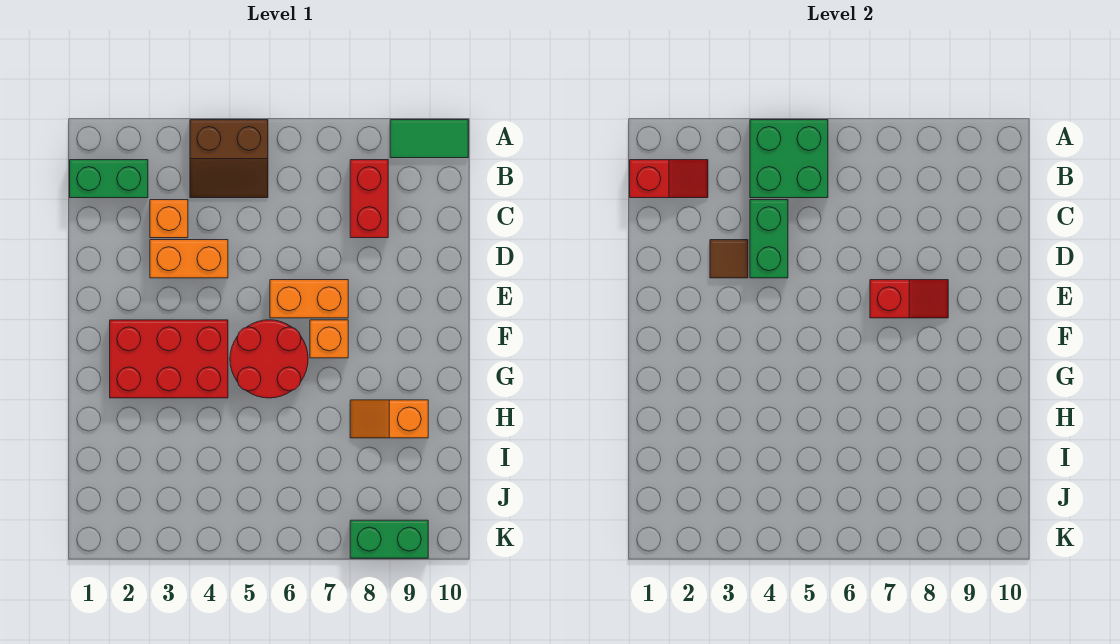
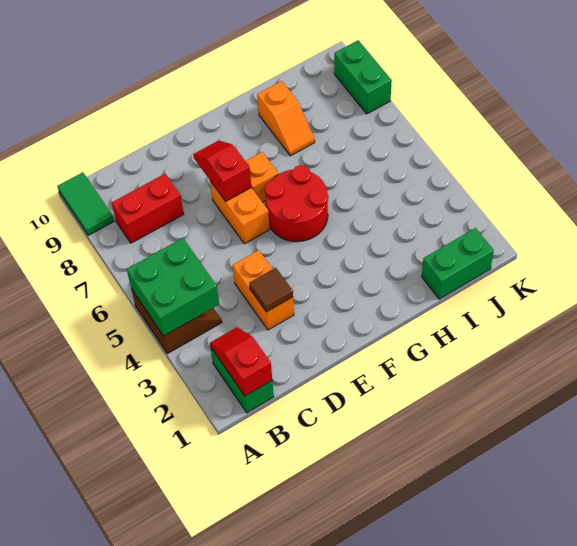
orange 1x1 brick [150,200,188,238] -> none
green 1x2 brick [750,200,788,278] -> green 1x2 brick moved to [422,228,494,299]
red 2x3 brick [110,320,228,398] -> none

